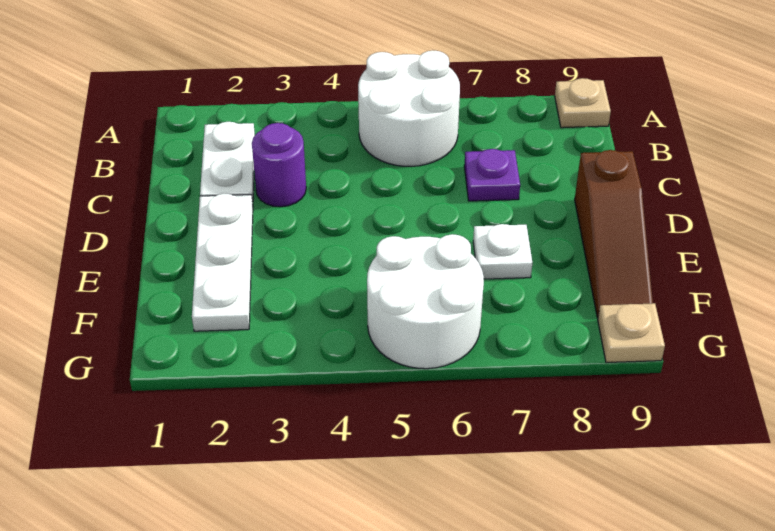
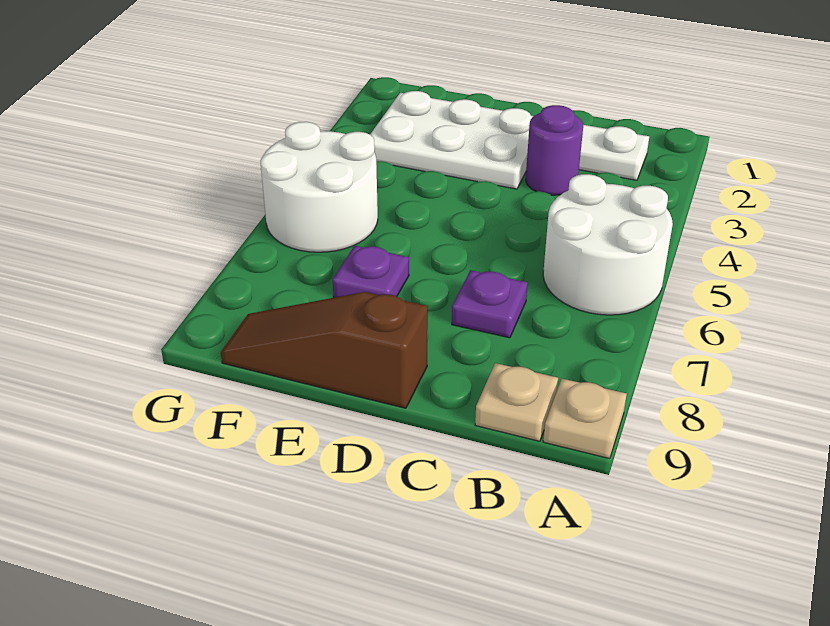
white 1x3 plate [192,194,253,331] -> white 2x3 plate [370,91,533,189]
white 1x1 plate [473,224,532,279] -> purple 1x1 plate [333,246,409,298]
tan 1x1 plate [598,303,665,363] -> tan 1x1 plate moved to [475,363,558,441]

